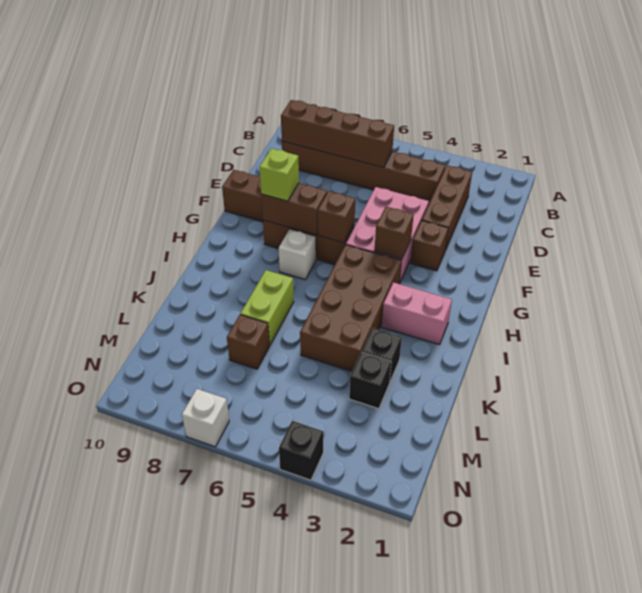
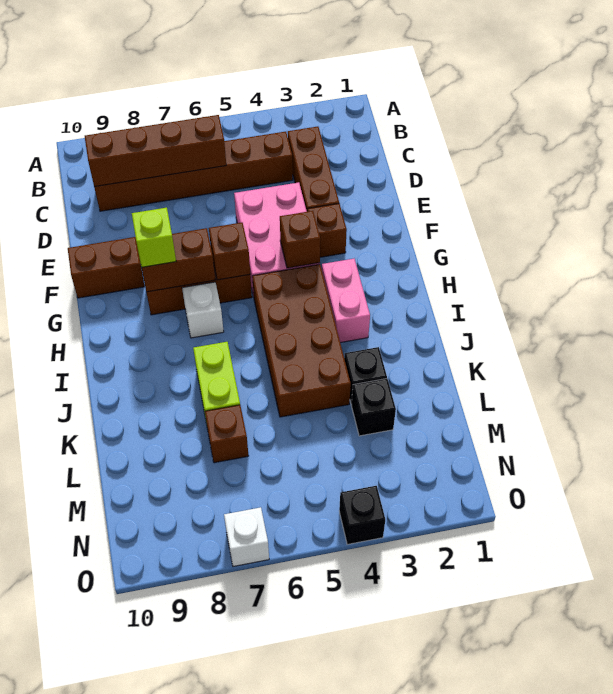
pink 1x2 brick [382,282,452,345] -> pink 1x2 brick turned to [322,259,370,343]

